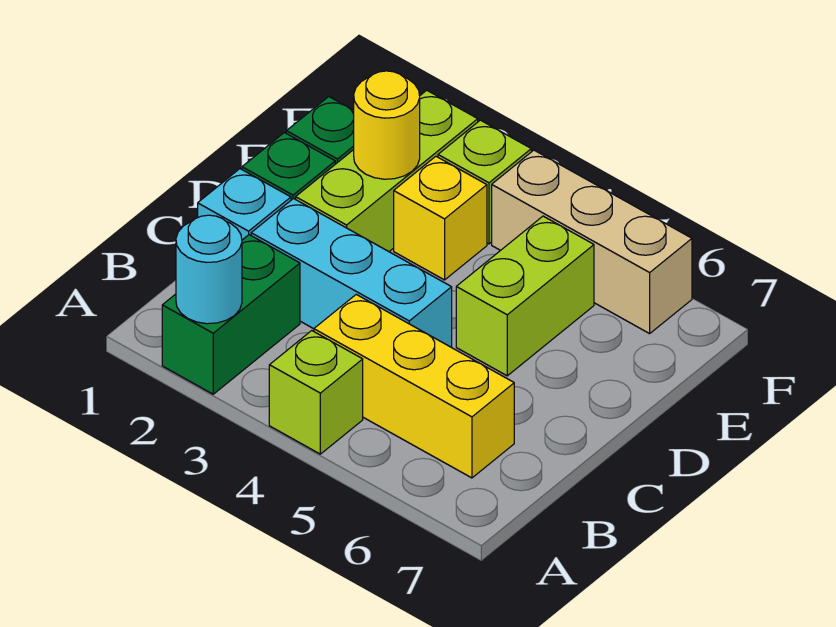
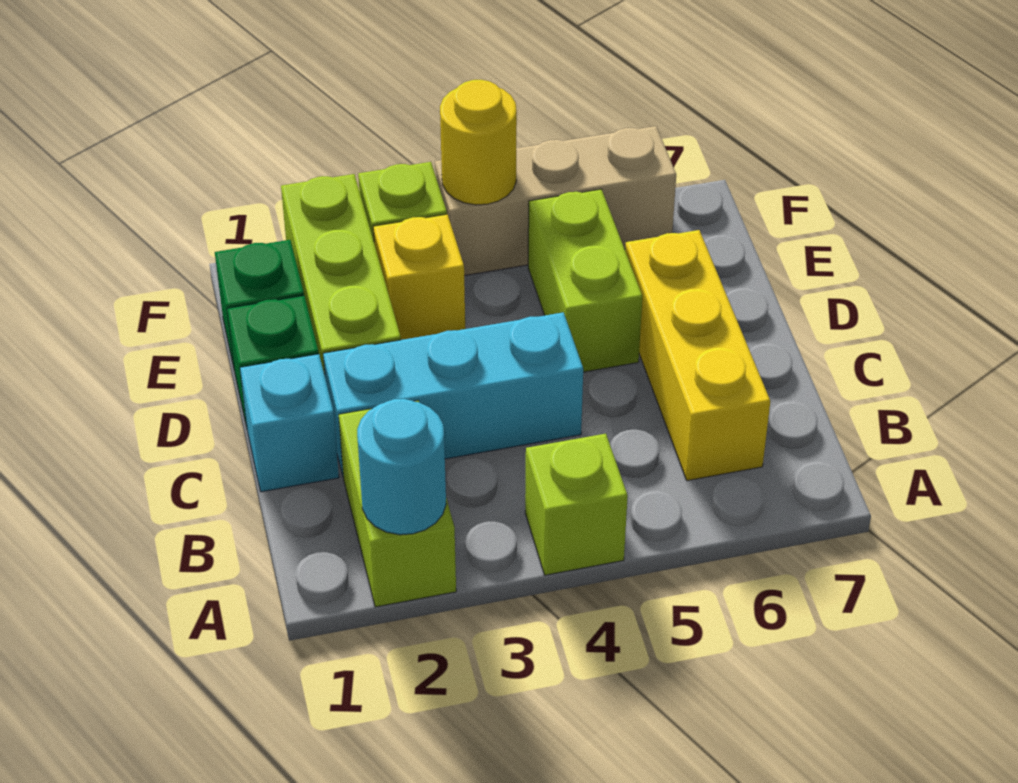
green 1x2 brick [162,235,300,394] -> lime 1x2 brick [339,401,456,607]
yellow 1x3 brick [314,295,514,478] -> yellow 1x3 brick turned to [625,230,770,481]
yellow 1x1 round brick [354,71,420,179] -> yellow 1x1 round brick moved to [440,80,517,205]

